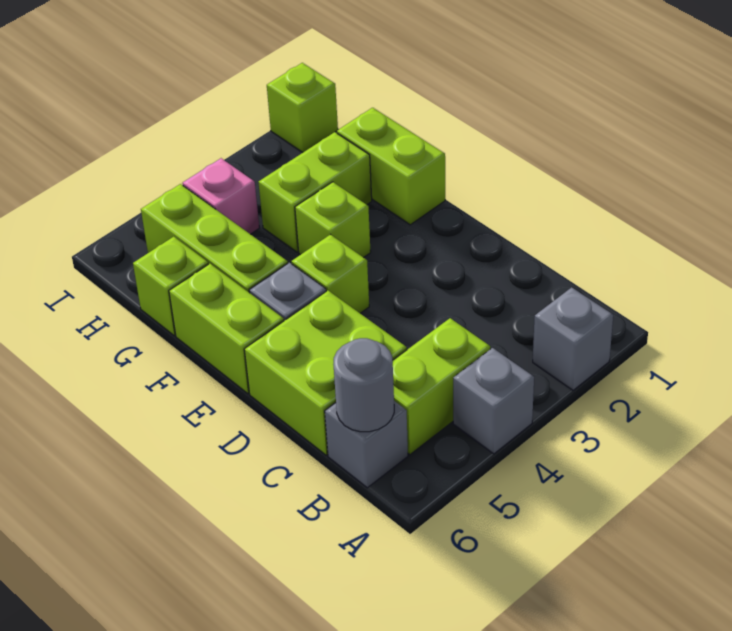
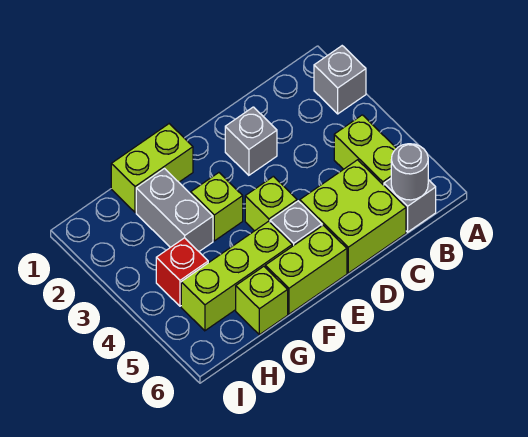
grey 1x1 brick [453,348,534,454] -> grey 1x1 brick moved to [225,107,277,175]
lime 1x2 brick [258,132,372,252] -> grey 1x2 brick [136,169,213,251]
pink 1x1 brick [183,158,259,234] -> red 1x1 brick [156,238,208,306]
lime 1x1 brick [267,63,338,152] -> none

